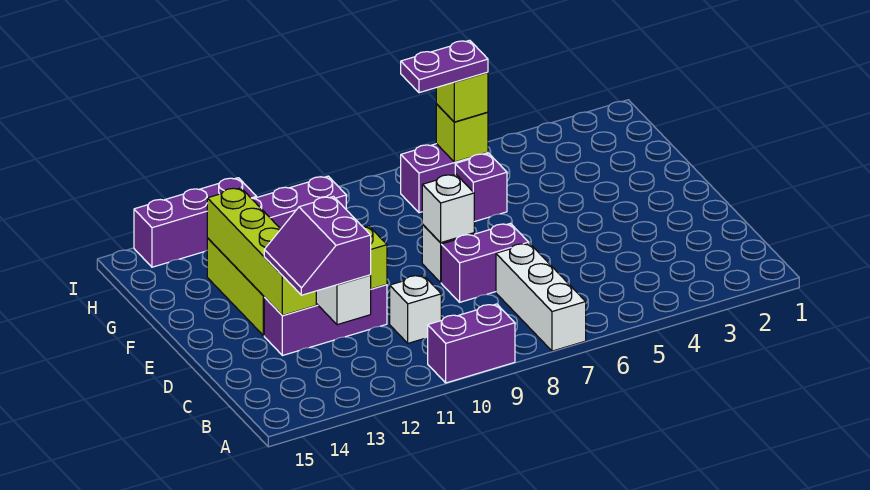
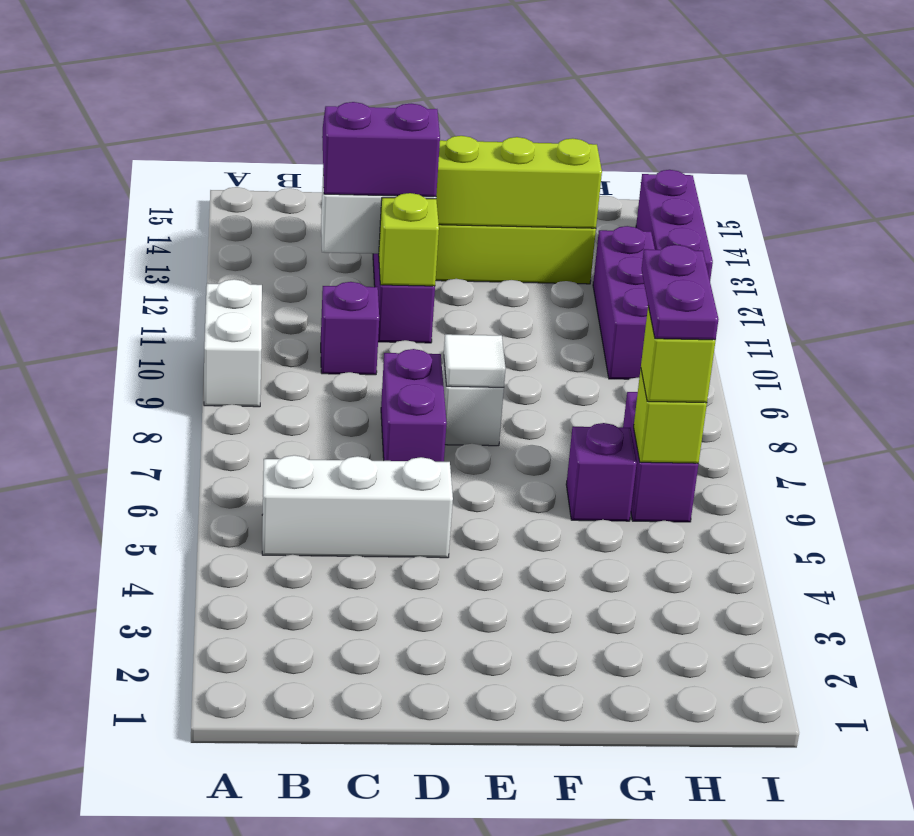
white 1x3 brick [496,243,586,351] -> white 1x3 brick moved to [262,455,453,558]
purple 1x2 brick [428,304,515,383] -> white 1x2 brick [204,279,262,407]
white 1x1 brick [390,275,441,343] -> purple 1x1 brick [321,282,379,375]
white 1x1 brick [422,174,474,243] -> white 1x1 tile [444,334,506,387]

